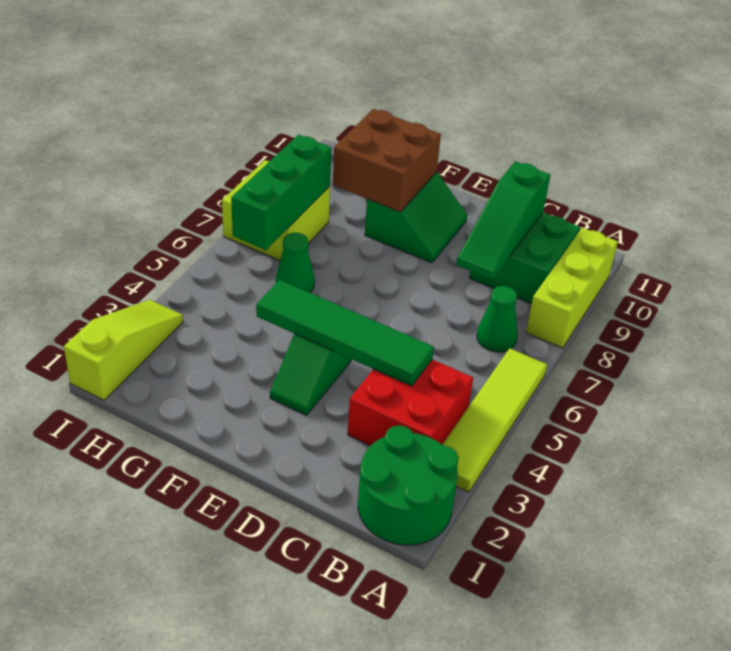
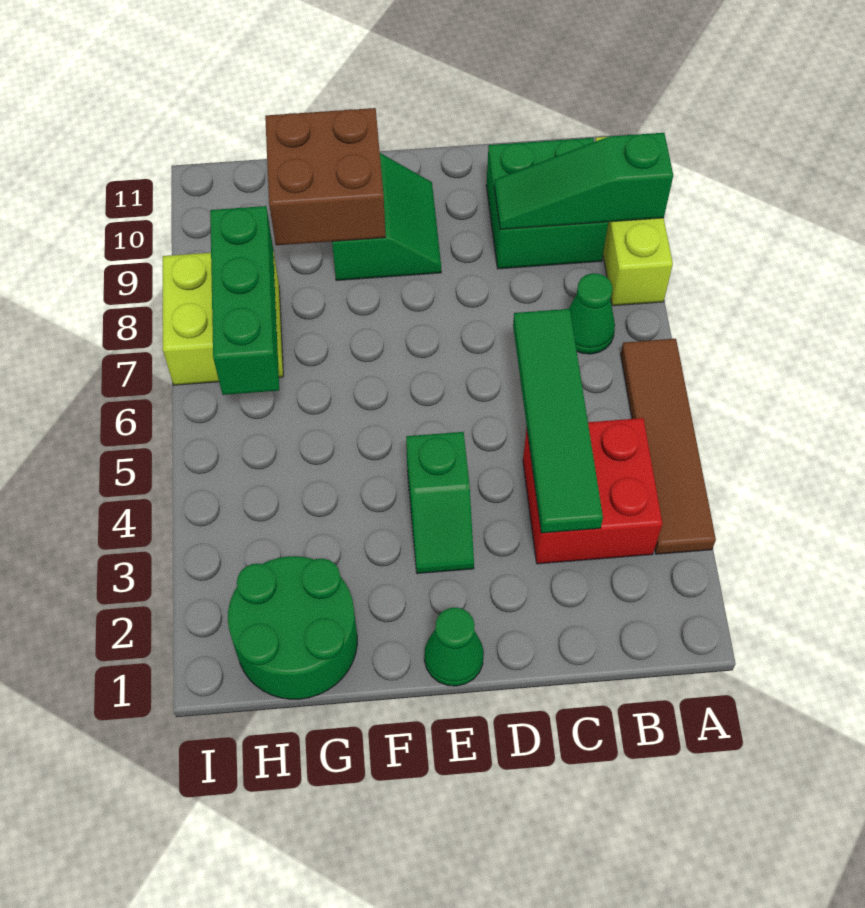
green 2x2 round brick [358,425,459,545] -> green 2x2 round brick moved to [228,556,357,699]
lime 1x4 tile [442,348,547,492] -> brown 1x4 tile [621,339,716,554]
green 1x4 tile [256,280,434,386] -> green 1x4 tile turned to [513,309,603,533]
green 1x3 slope [456,161,550,279] -> green 1x3 slope turned to [494,133,673,230]
green 1x1 cone [276,233,315,293] -> green 1x1 cone moved to [424,607,484,686]
lime 1x3 slope [64,300,183,400] -> none

